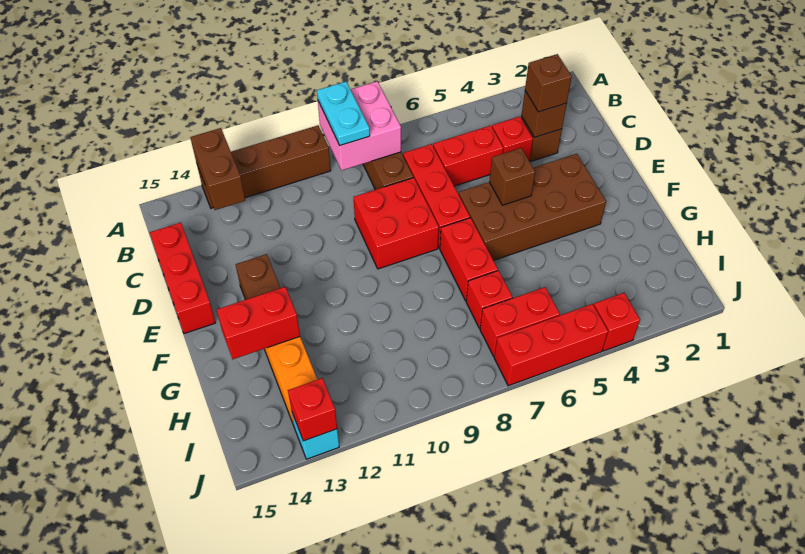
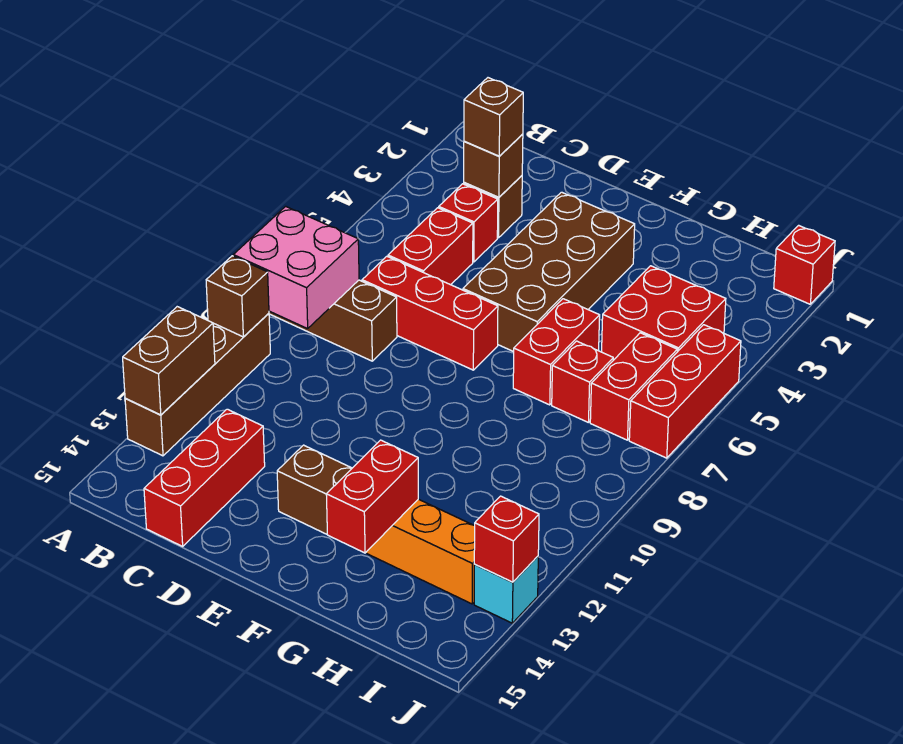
cyan 1x2 plate [317,82,370,145] -> none
brown 1x2 brick [190,128,245,210] -> brown 1x2 brick turned to [123,307,215,415]
red 1x3 brick [150,223,215,334] -> red 1x3 brick turned to [144,409,265,546]
red 2x2 brick [354,177,439,269] -> red 2x2 brick moved to [602,266,726,360]
brown 1x1 brick [489,148,535,205] -> brown 1x1 brick moved to [206,256,269,337]
red 1x2 brick [440,218,498,301] -> red 1x2 brick turned to [513,299,600,405]
red 1x1 brick [594,293,640,351] -> red 1x1 brick moved to [774,225,835,304]

